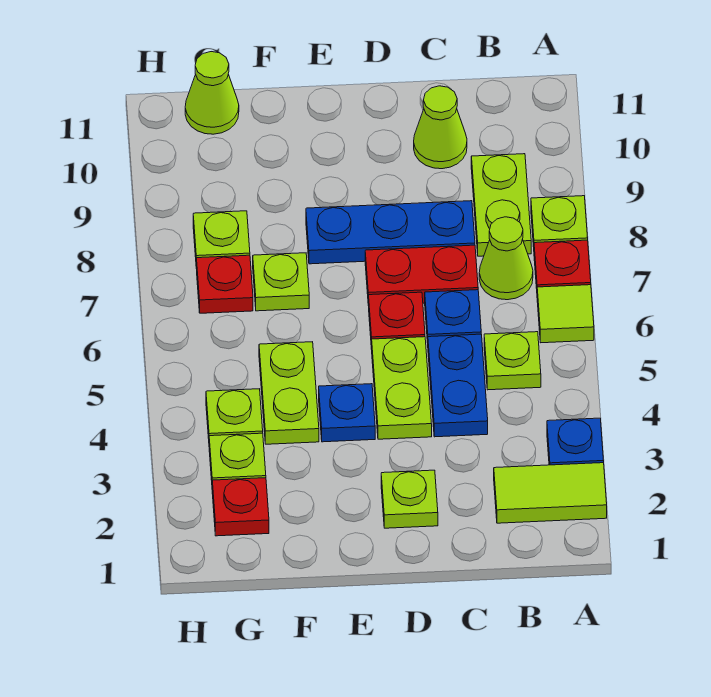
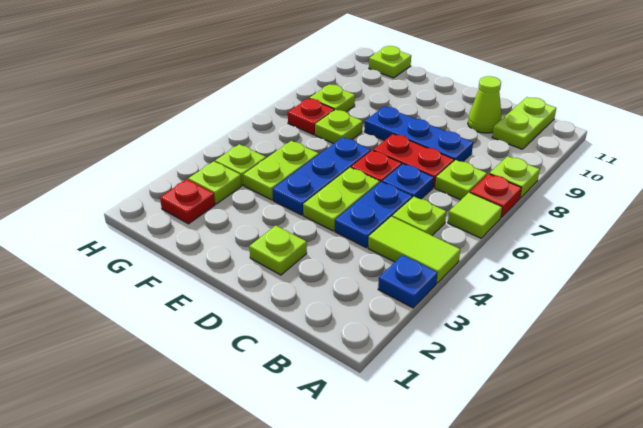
lime 1x2 tile [494,463,607,523] -> lime 1x2 tile moved to [368,217,460,283]
lime 1x1 cone [479,217,533,300] -> lime 1x1 plate [435,160,487,200]
lime 1x2 plate [471,154,531,256] -> lime 1x2 plate moved to [492,97,556,149]
blue 1x1 plate [319,384,375,442] -> blue 1x3 plate [273,137,371,215]
lime 1x1 cone [185,52,239,134] -> lime 1x1 plate [369,46,411,78]

